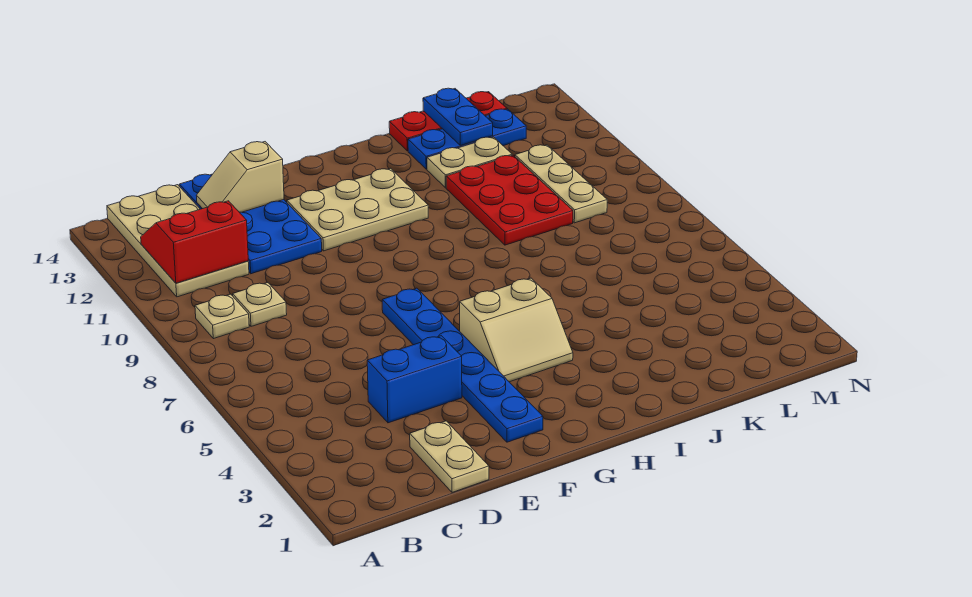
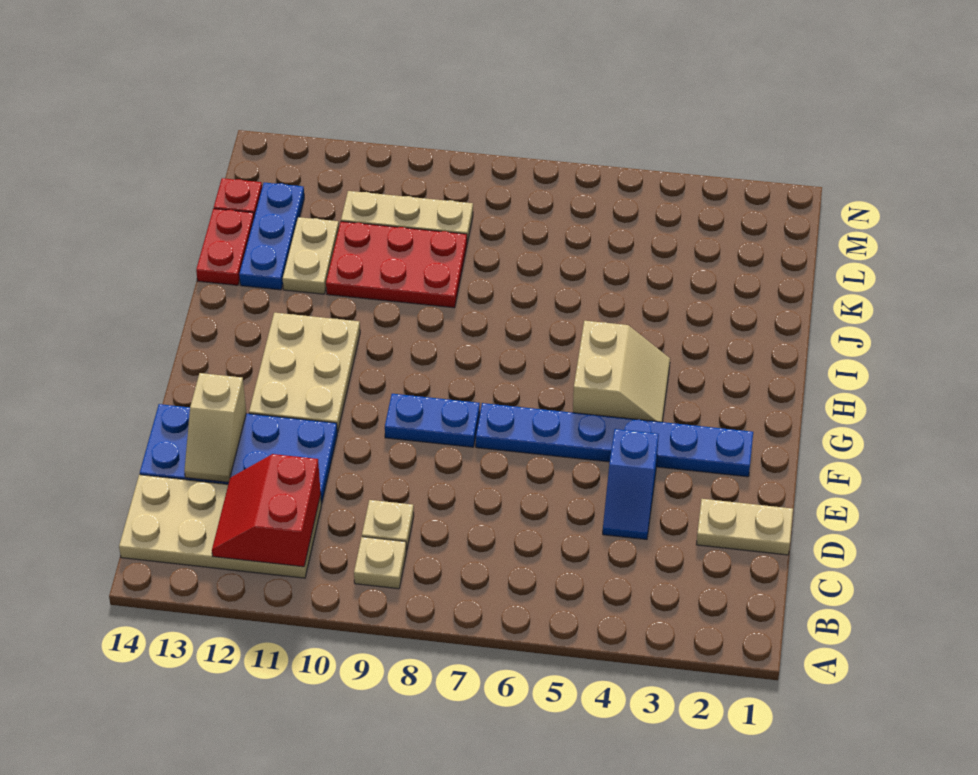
blue 1x2 brick [367,336,462,423] -> blue 1x2 slope [603,429,659,540]
blue 1x2 plate [423,88,493,145] -> blue 1x2 plate moved to [385,394,480,447]

